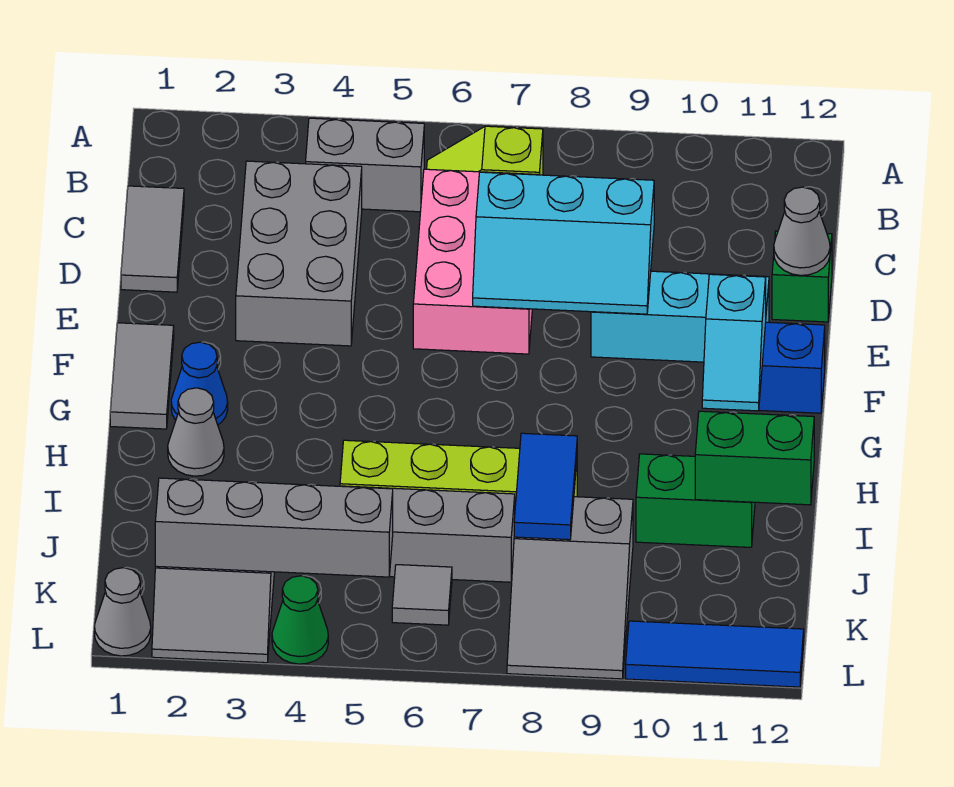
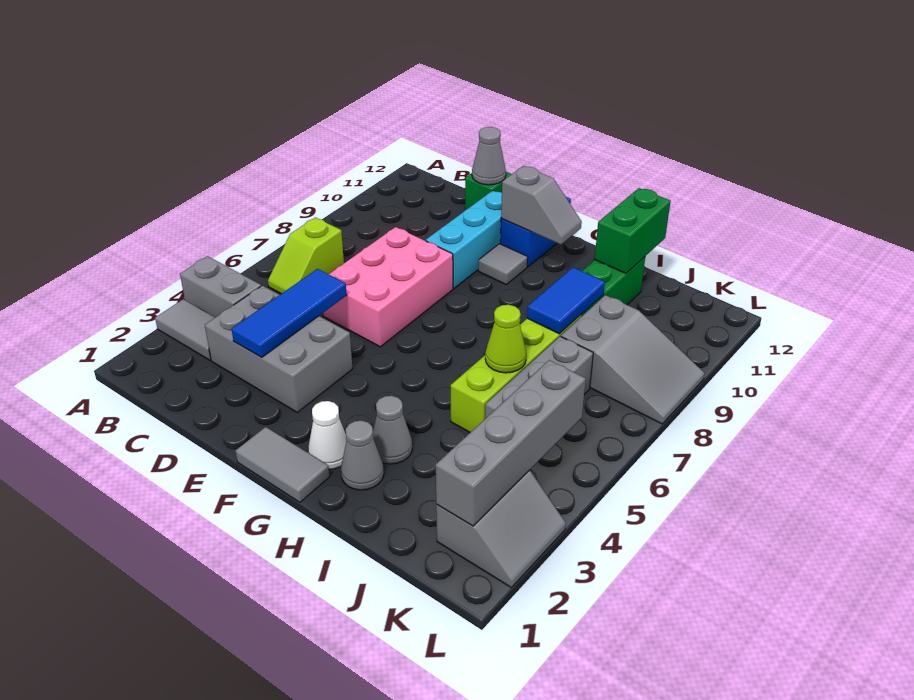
grey 1x2 brick [306,118,424,212] -> grey 1x2 brick turned to [180,256,261,317]
grey 1x2 tile [121,186,184,292] -> grey 1x2 tile moved to [155,299,215,360]
pink 2x3 brick [413,169,538,354] -> pink 2x3 brick turned to [323,227,453,347]
cyan 2x3 slope [473,172,654,314] -> none
cyan 1x2 slope [702,274,766,411] -> grey 1x2 slope [501,166,582,245]
blue 1x1 cone [171,342,228,425] -> white 1x1 cone [308,401,347,469]
none -> lime 1x1 cone [485,305,526,373]
blue 1x2 tile [514,433,577,540] -> blue 1x2 tile turned to [527,267,605,334]
grey 1x1 tile [392,565,452,625] -> grey 1x1 tile moved to [478,244,528,285]
grey 1x1 cone [94,568,151,656] -> grey 1x1 cone moved to [373,396,412,464]
green 1x1 cone [272,576,328,664] -> none
blue 1x3 tile [626,621,804,687] -> blue 1x3 tile moved to [232,269,347,357]

